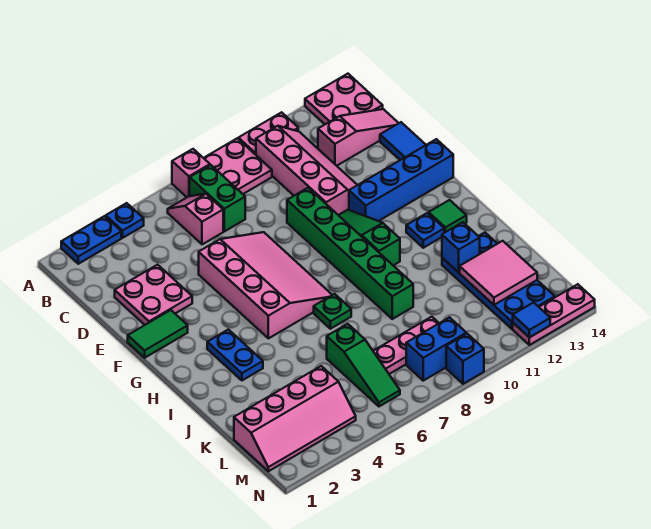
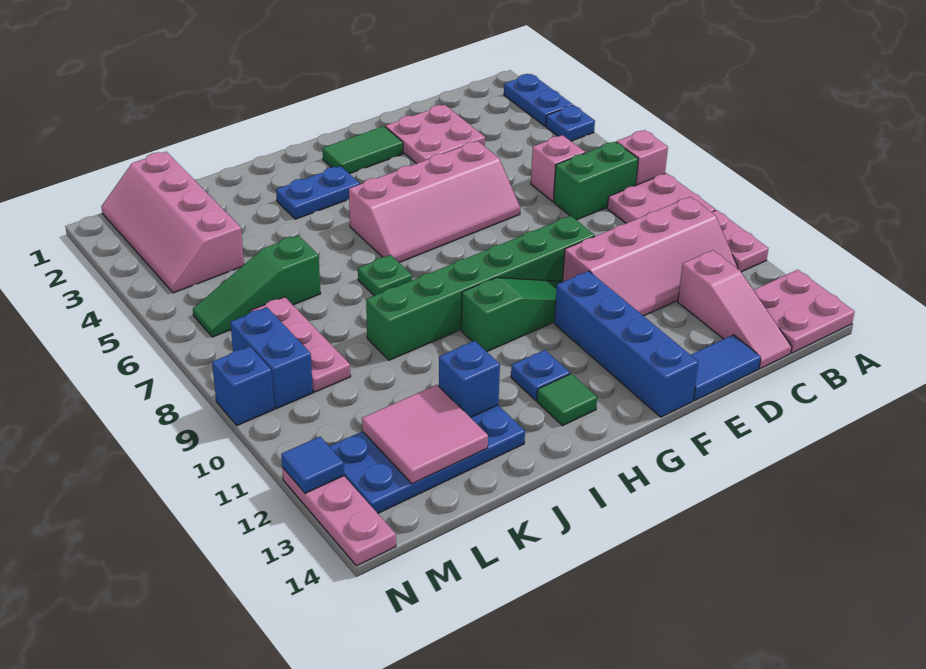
pink 3x4 slope [199,232,332,338] -> pink 2x4 slope [349,141,520,263]
green 1x2 tile [128,310,188,358] -> green 1x2 tile turned to [323,126,403,174]

